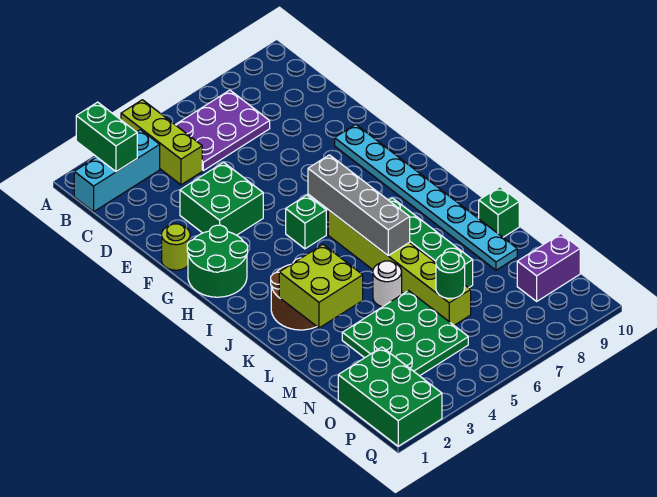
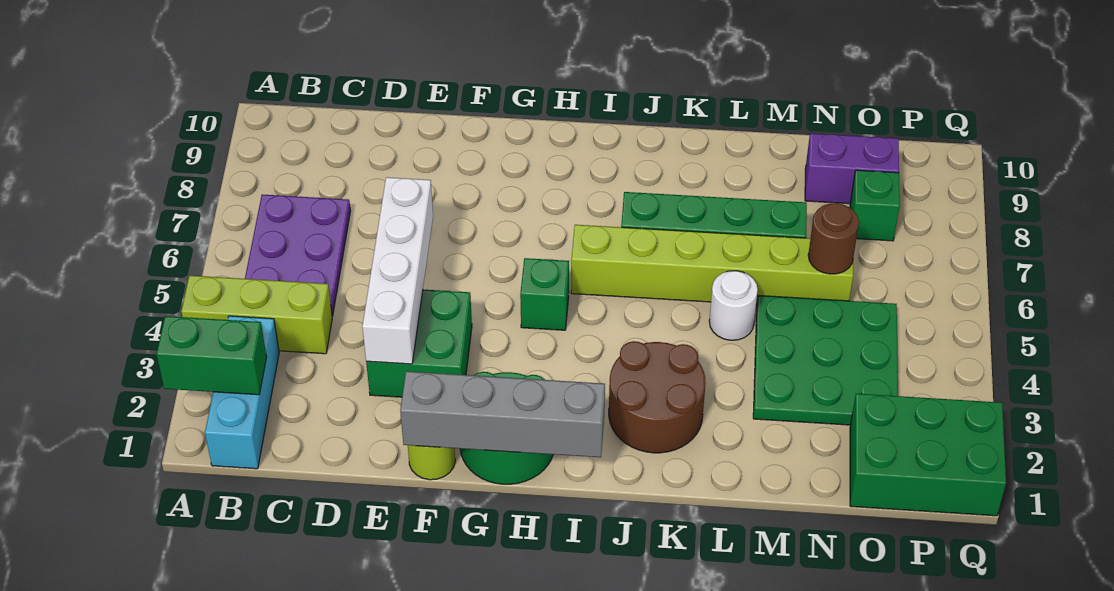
none -> white 1x4 brick [362,177,433,364]
cyan 1x8 plate [335,124,517,270] -> none
grey 1x4 brick [308,155,410,255] -> grey 1x4 brick moved to [400,371,605,457]
lime 2x2 brick [279,245,363,328] -> none
green 1x1 brick [479,187,519,237] -> green 1x1 brick moved to [850,170,900,241]
green 1x1 round brick [436,252,465,298] -> brown 1x1 round brick [808,203,859,274]
purple 1x2 brick [517,234,580,301] -> purple 1x2 brick turned to [805,134,899,204]

